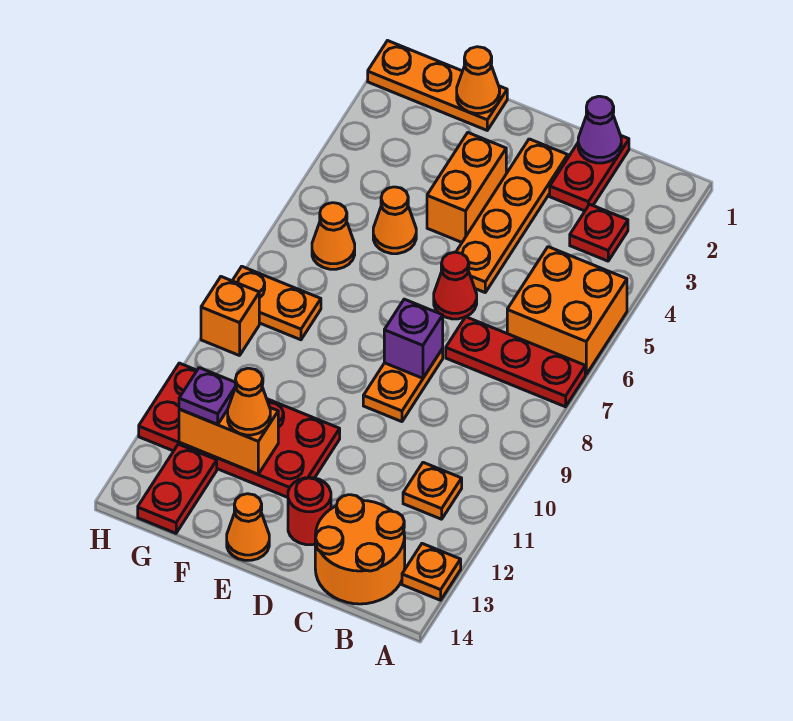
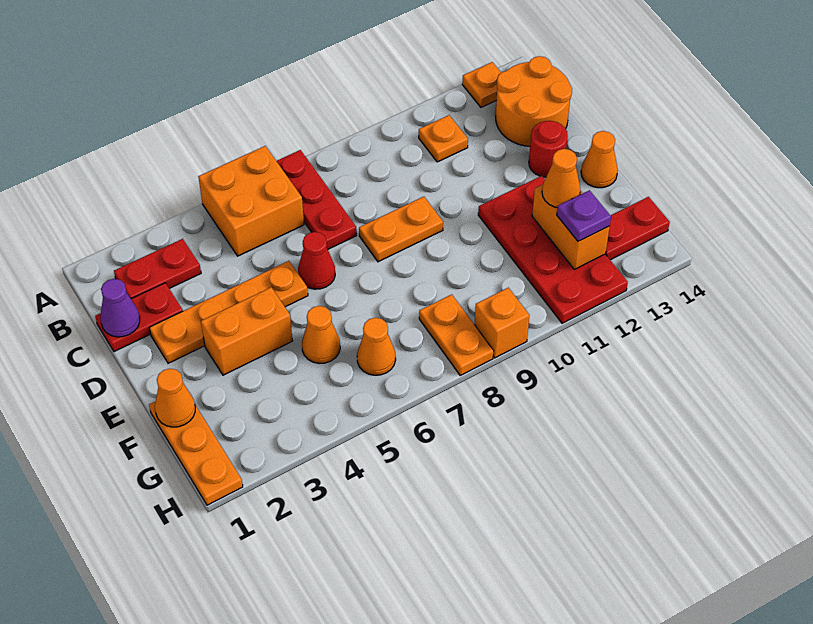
red 1x1 plate [570,204,628,261] -> red 1x2 plate [114,239,201,299]
purple 1x1 brick [384,299,443,378] -> none

